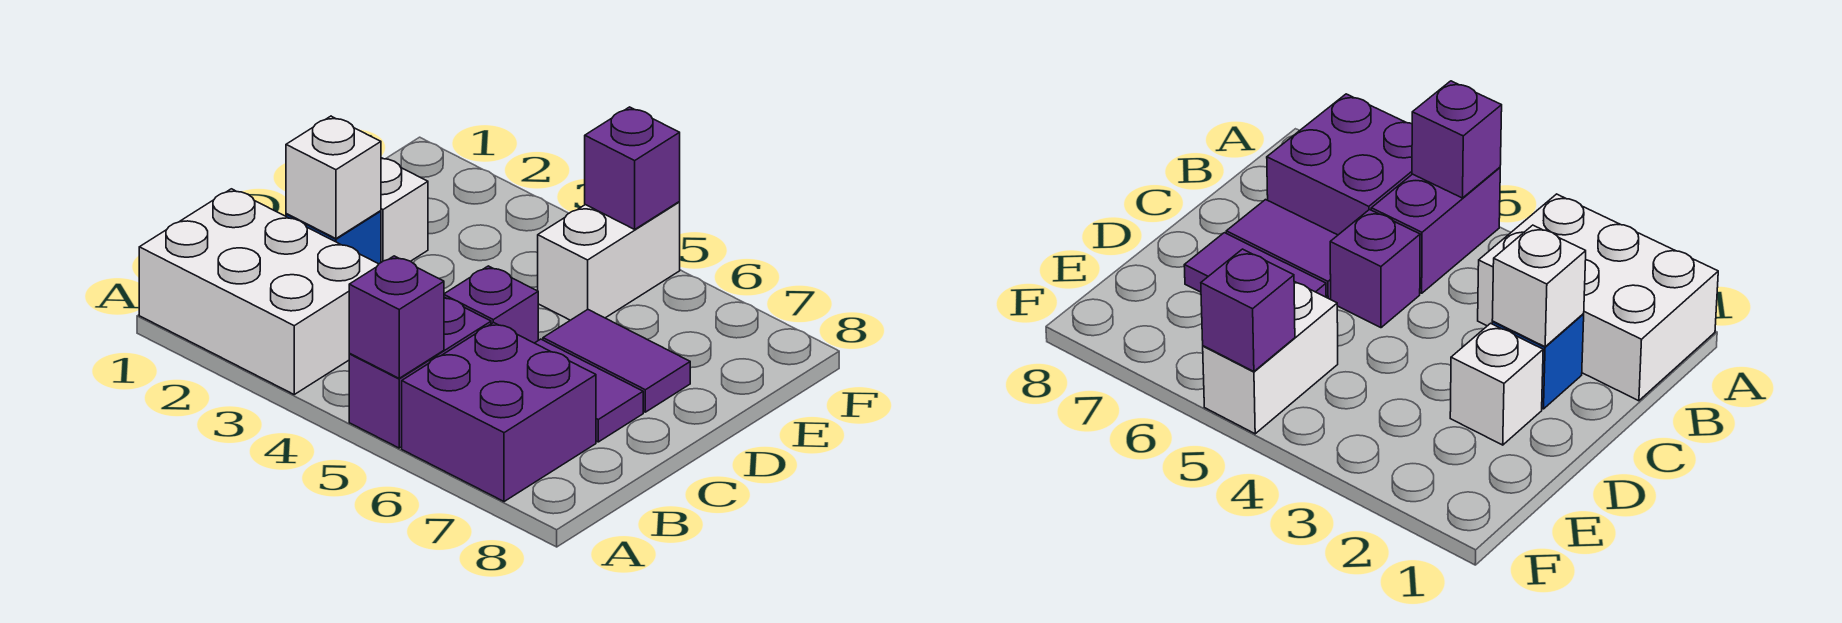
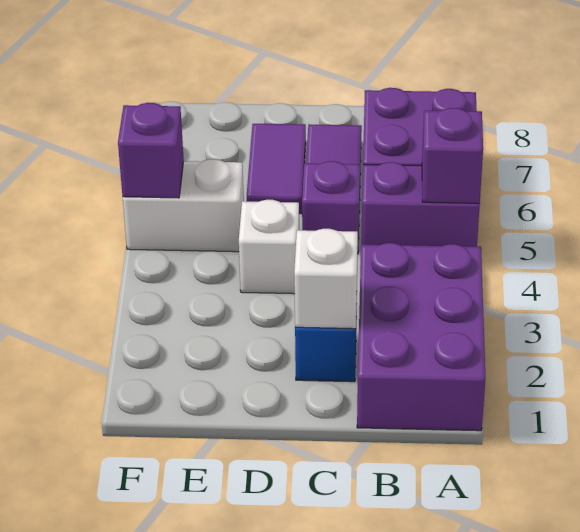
white 2x3 brick [139,189,378,394] -> purple 2x3 brick [357,243,485,431]
white 1x1 brick [381,158,428,262] -> white 1x1 brick moved to [239,200,299,294]

